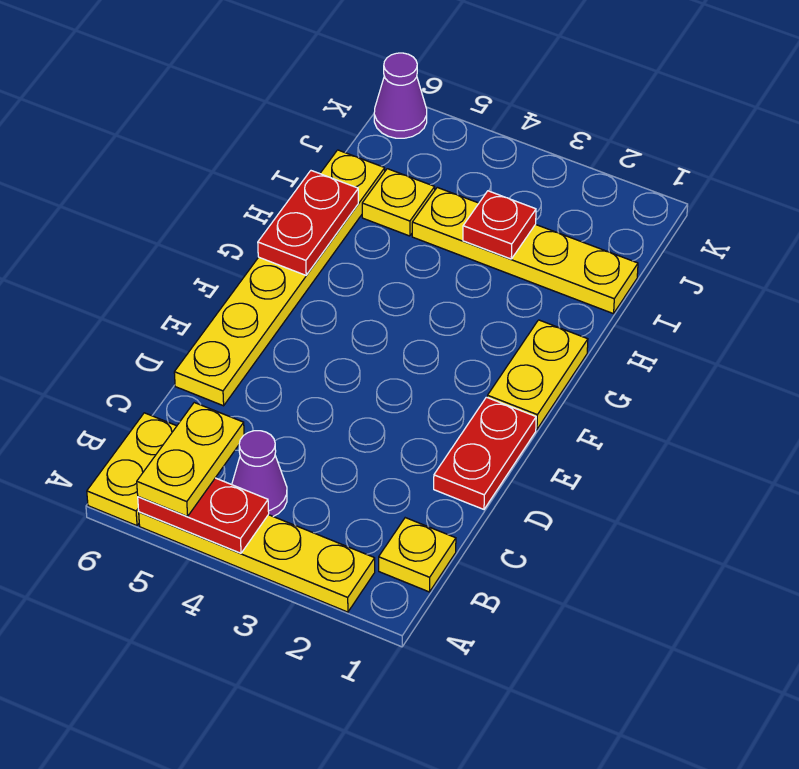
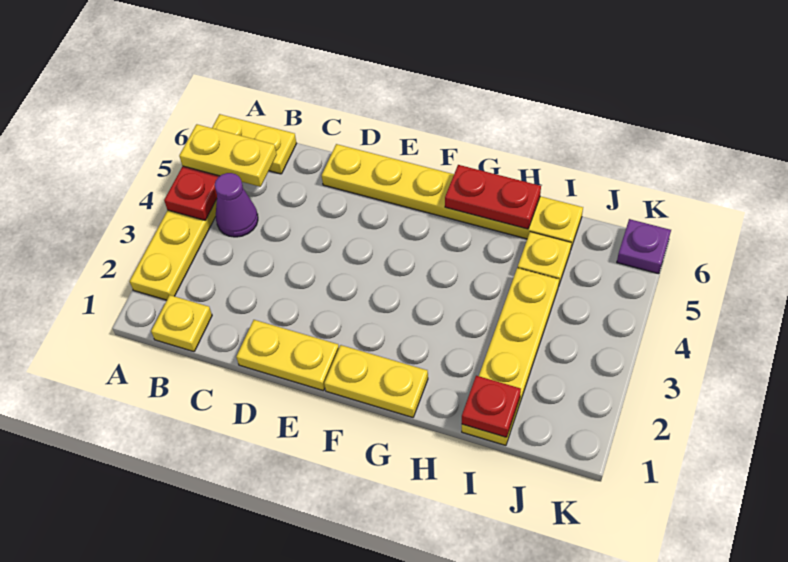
red 1x2 plate [434,397,536,509] -> yellow 1x2 plate [236,320,339,391]
red 1x1 plate [463,191,536,259] -> red 1x1 plate moved to [462,376,521,437]
purple 1x1 cone [374,53,427,138] -> purple 1x1 plate [617,219,671,274]

